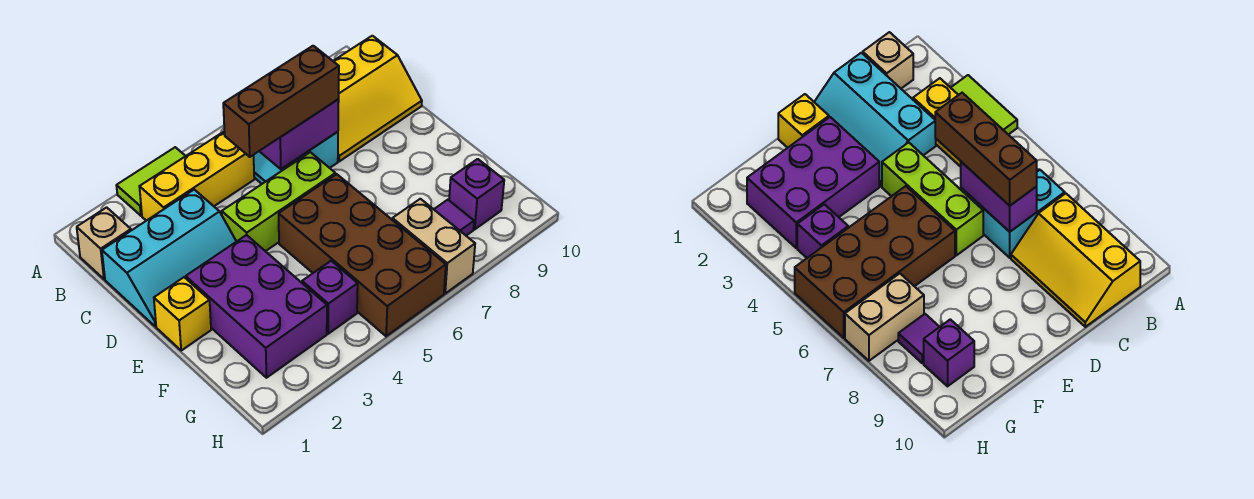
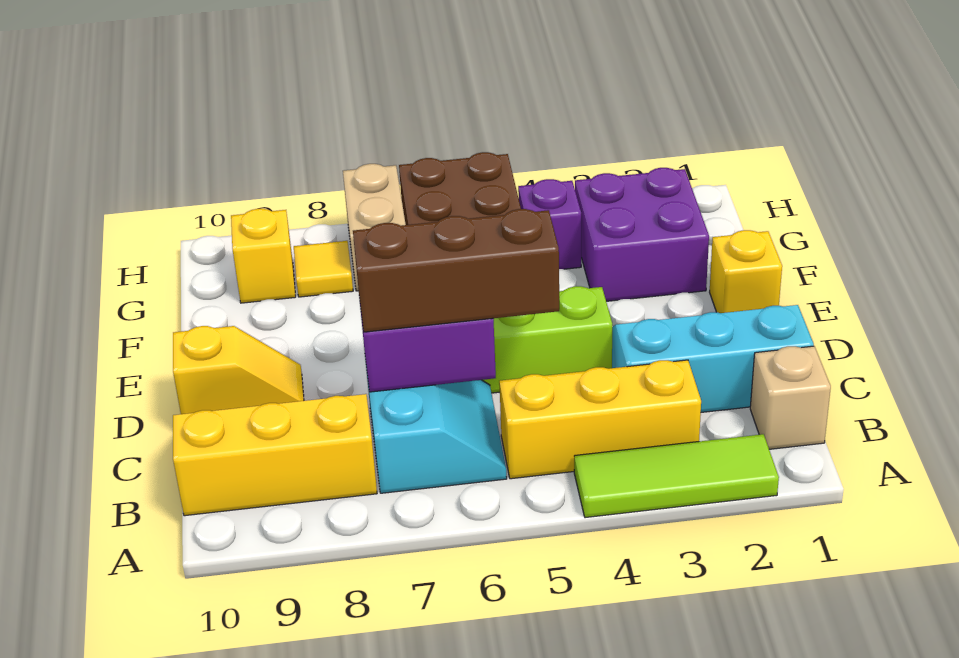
lime 1x2 tile [116,147,185,216] -> lime 1x3 tile [574,434,779,518]
none -> yellow 1x2 slope [173,326,304,414]
purple 2x3 brick [186,235,327,378] -> purple 2x2 brick [575,168,709,301]
purple 1x1 tile [434,200,474,236] -> yellow 1x1 tile [294,241,353,297]
purple 1x1 brick [449,159,504,229] -> yellow 1x1 brick [231,209,296,303]

